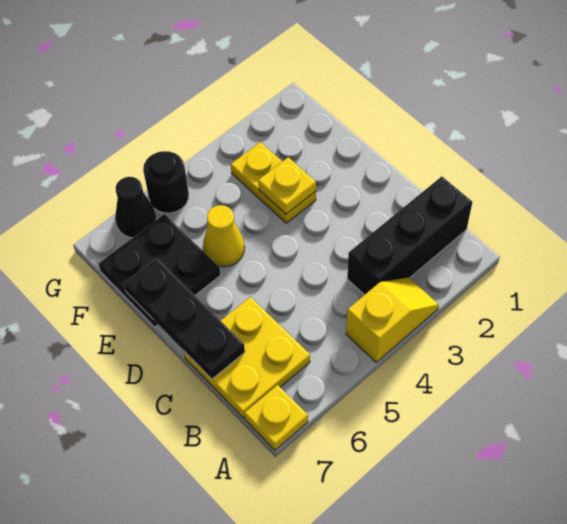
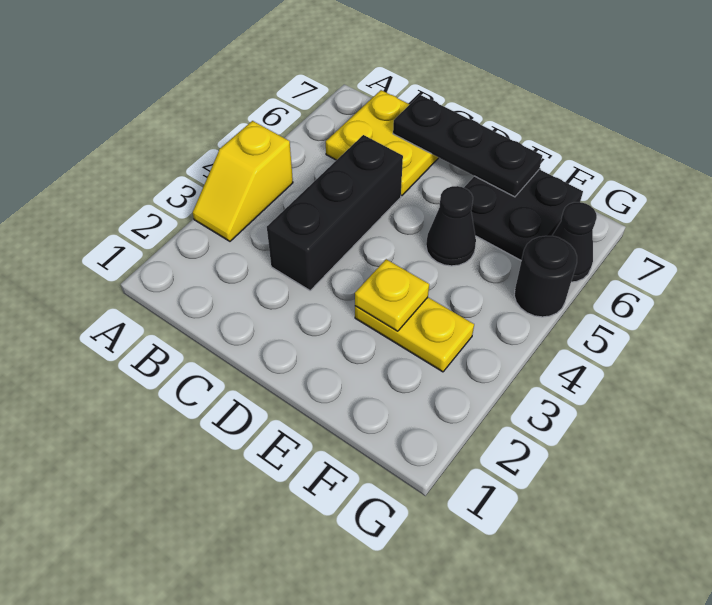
yellow 1x1 plate [244,385,308,450] -> none
black 1x3 brick [347,176,472,295] -> black 1x3 brick moved to [267,135,403,290]
yellow 1x1 cone [203,205,245,267] -> black 1x1 cone [426,186,476,266]

